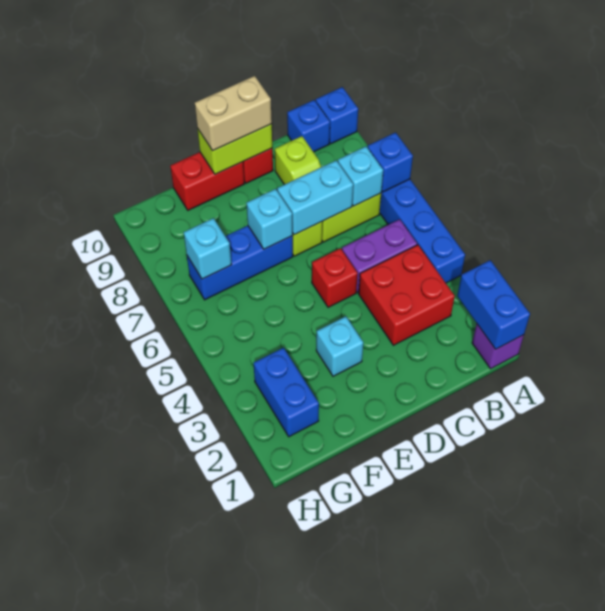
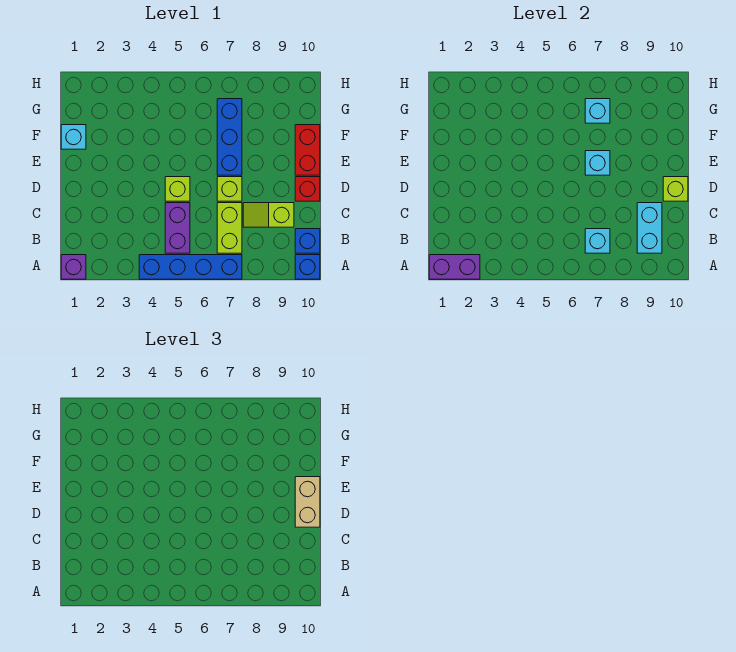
blue 1x2 brick [457,260,530,349] -> purple 1x2 brick [429,255,480,279]
blue 1x1 brick [368,132,413,192] -> none
red 2x2 brick [359,245,455,345] -> none
cyan 1x2 brick [277,160,353,235] -> cyan 1x2 brick moved to [637,203,662,253]
red 1x1 brick [312,248,358,307] -> lime 1x1 brick [165,177,190,201]
lime 1x2 brick [197,124,272,174] -> lime 1x1 brick [663,177,688,201]
cyan 1x1 brick [316,316,363,376] -> cyan 1x1 brick moved to [61,125,86,149]
blue 1x2 brick [253,348,319,437] -> none

